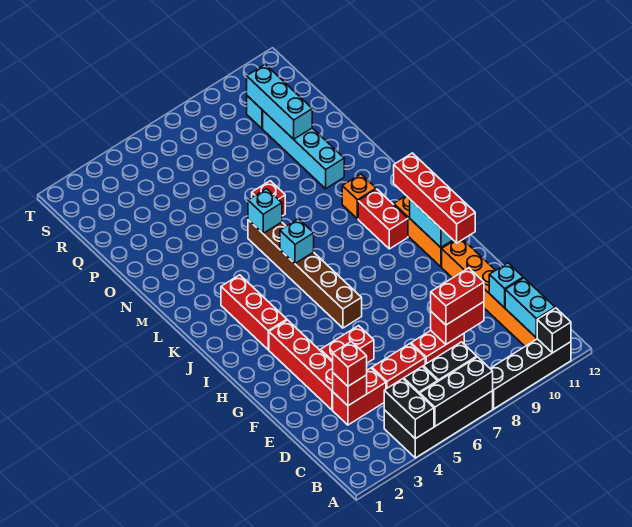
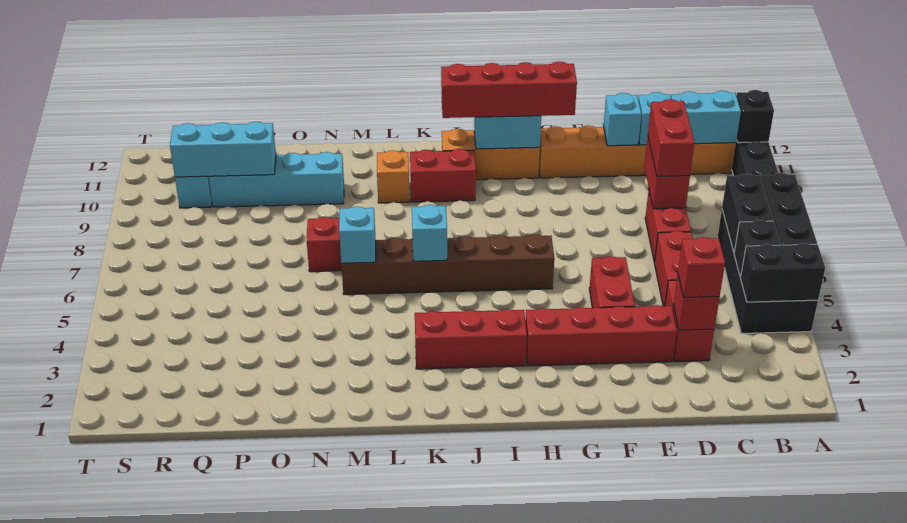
none -> cyan 1x1 brick [604,93,641,146]

